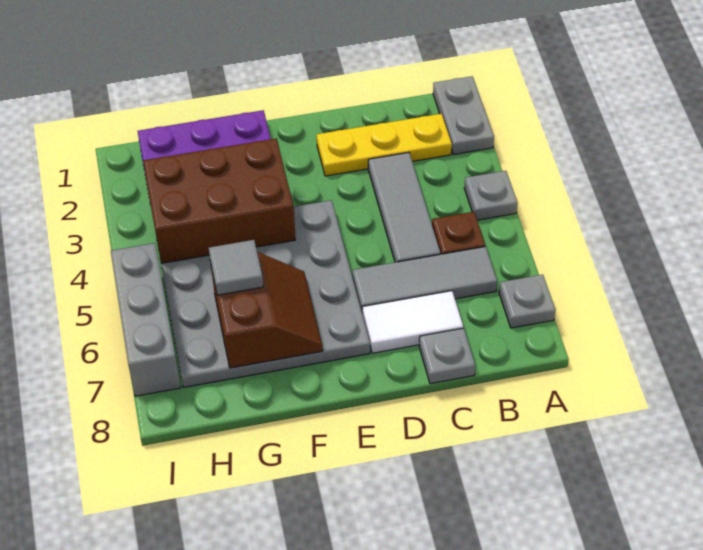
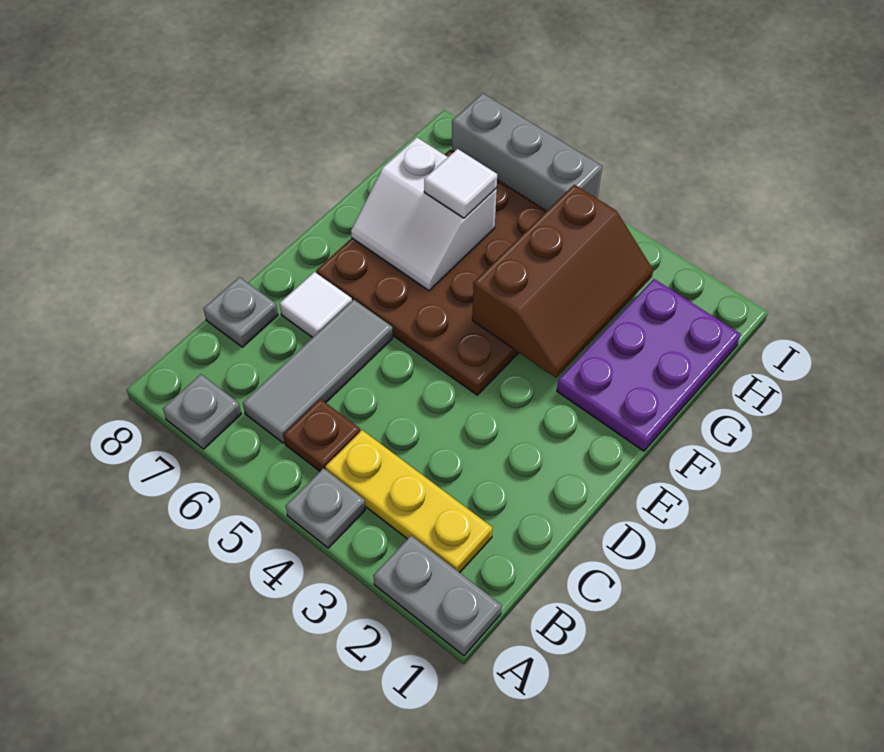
yellow 1x3 plate [317,114,452,176] -> yellow 1x3 plate turned to [325,430,492,573]
grey 1x3 tile [368,153,440,262] -> none
white 1x2 tile [362,291,463,353] -> white 1x1 tile [280,272,352,338]
grey 4x4 plate [161,200,370,388] -> brown 4x4 plate [316,149,547,395]
brown 2x3 brick [143,138,296,263] -> brown 2x3 slope [472,185,653,378]
brown 2x2 slope [211,252,323,368] -> white 2x2 slope [351,138,497,291]
grey 1x1 tile [209,240,263,295] -> white 1x1 tile [424,149,497,218]

